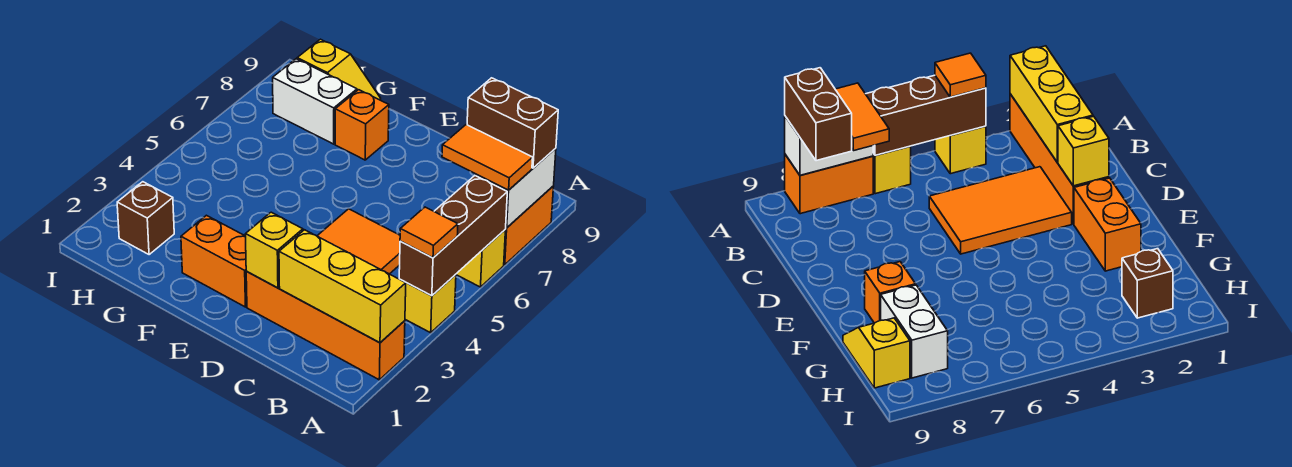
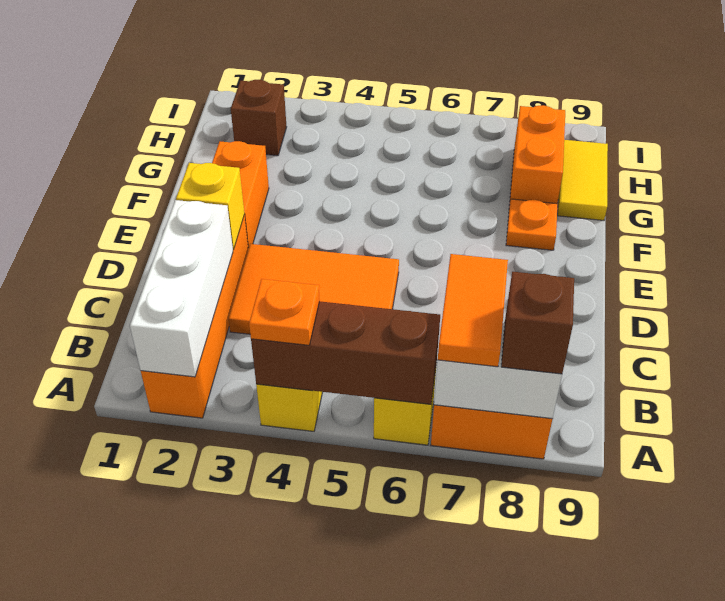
yellow 1x3 brick [279,230,406,343] -> white 1x3 brick [130,200,233,377]
orange 1x1 tile [400,207,458,258] -> orange 1x1 plate [249,279,320,345]
brown 1x2 brick [467,78,558,168] -> brown 1x1 brick [501,272,574,374]
orange 1x1 brick [335,90,389,160] -> orange 1x1 plate [506,199,558,250]
white 1x2 brick [273,59,357,144] -> orange 1x2 brick [509,105,565,207]
yellow 1x2 slope [297,39,381,100] -> yellow 1x2 tile [558,140,608,220]

